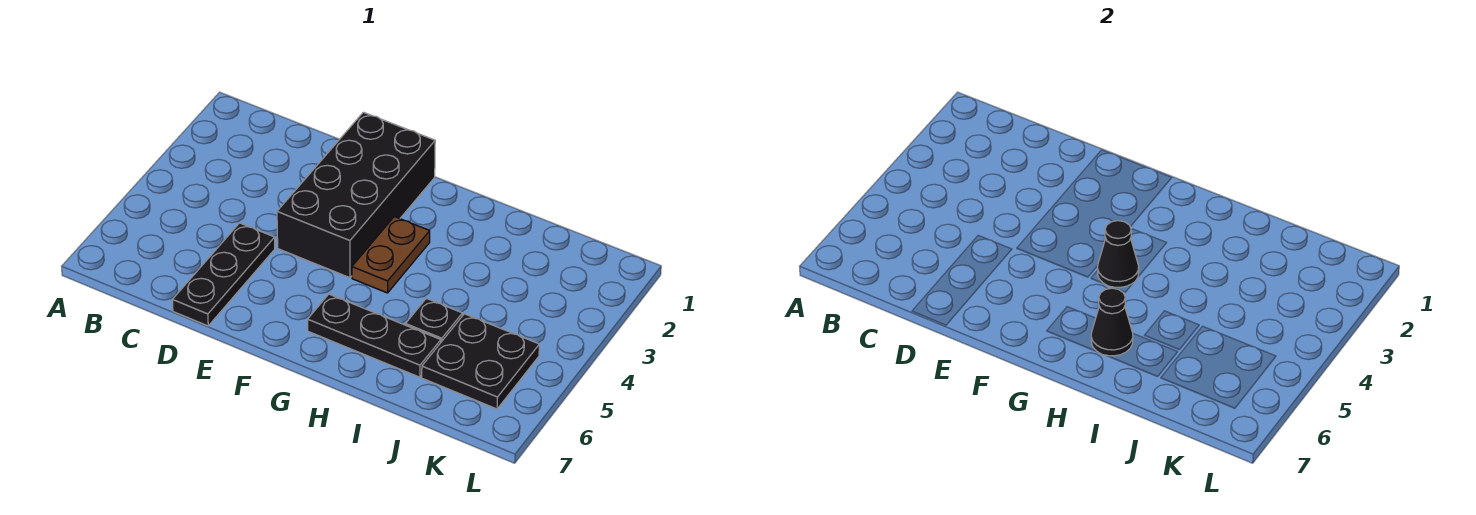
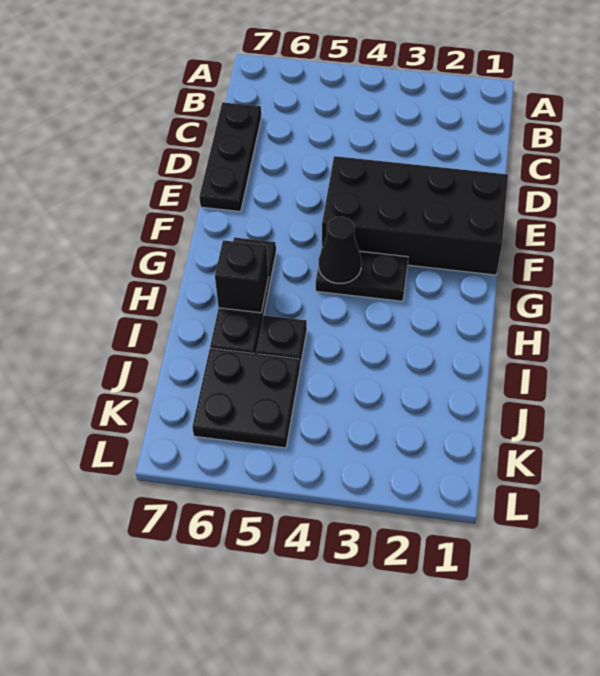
black 1x3 plate [172,223,275,326] -> black 1x3 plate turned to [199,102,261,212]
brown 1x2 plate [352,216,430,293] -> black 1x2 plate [316,247,408,301]
black 1x1 cone [1091,288,1133,356] -> black 1x1 brick [215,240,269,313]

